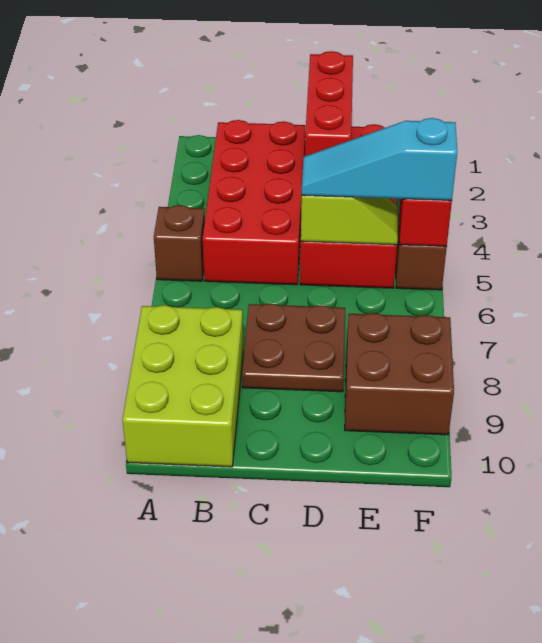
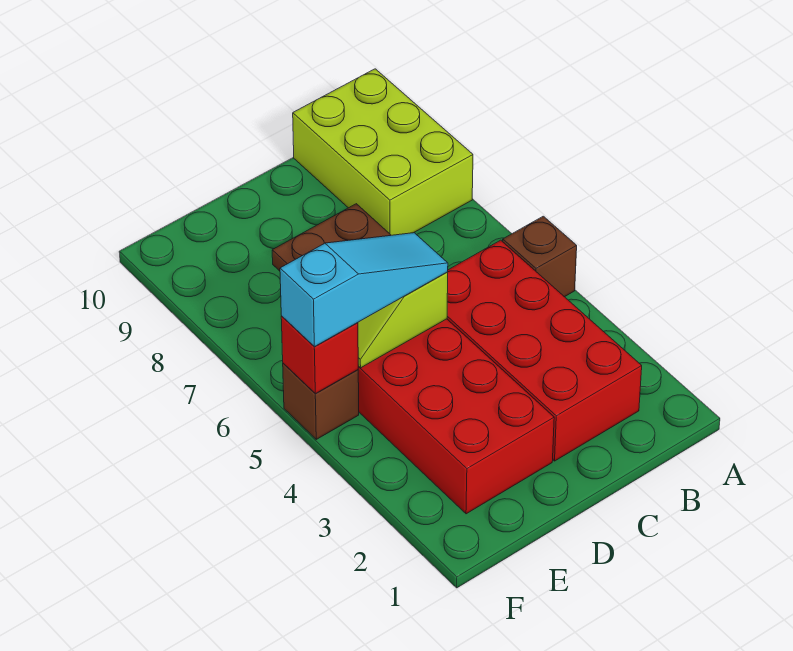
red 1x3 brick [305,51,353,156] -> none
brown 2x2 brick [345,313,454,435] -> none

